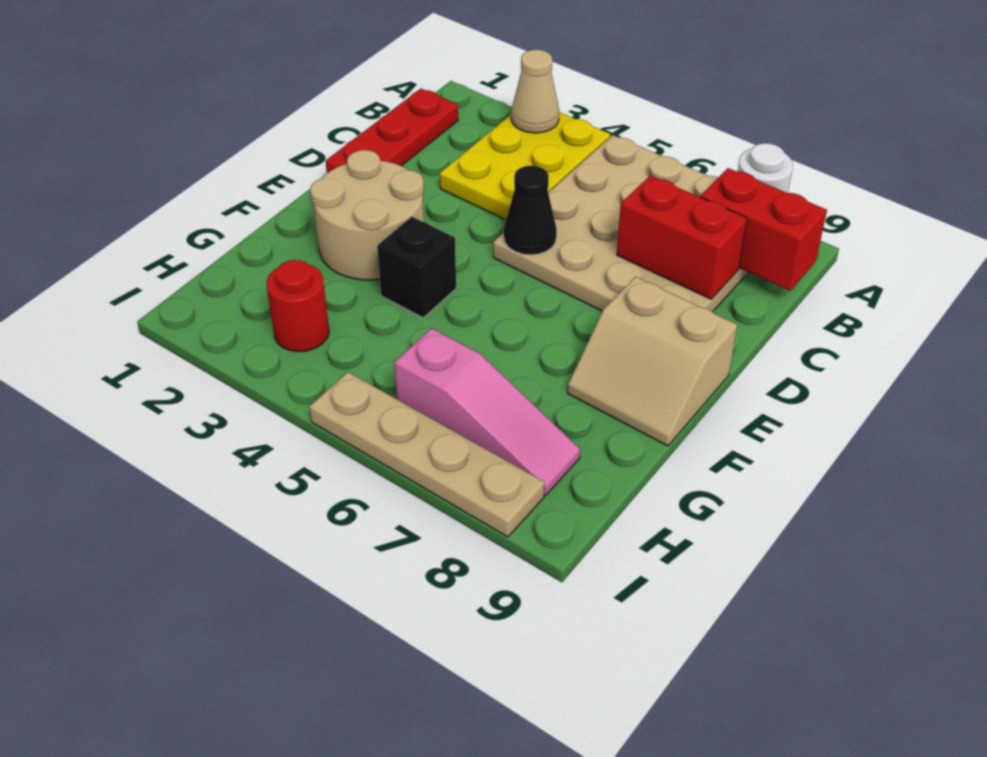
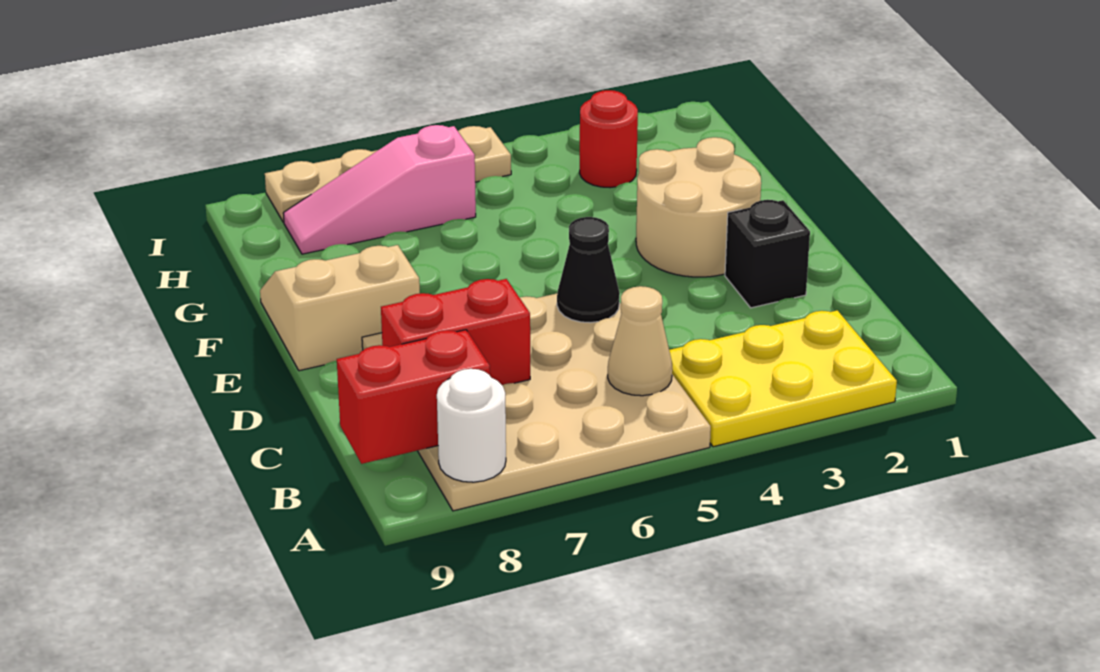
yellow 2x3 plate [440,112,611,220] -> yellow 2x3 plate turned to [669,310,897,447]
tan 1x1 cone [511,50,559,133] -> tan 1x1 cone moved to [608,286,672,396]
red 1x3 plate [326,89,458,173] -> none
black 1x1 brick [377,217,456,318] -> black 1x1 brick moved to [725,200,810,308]

